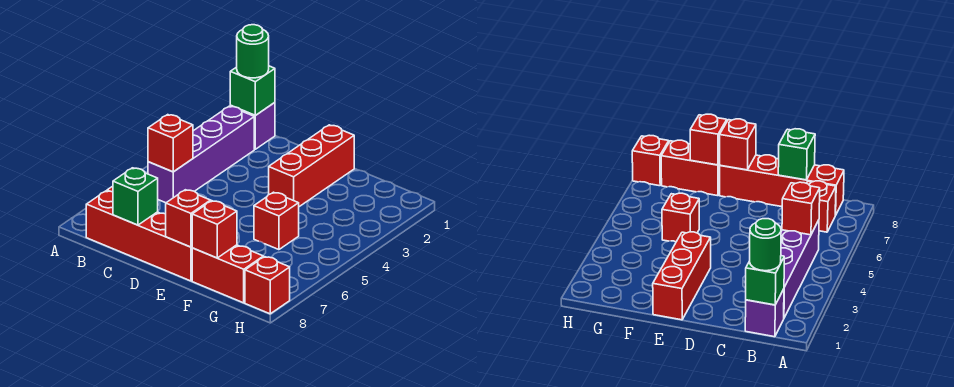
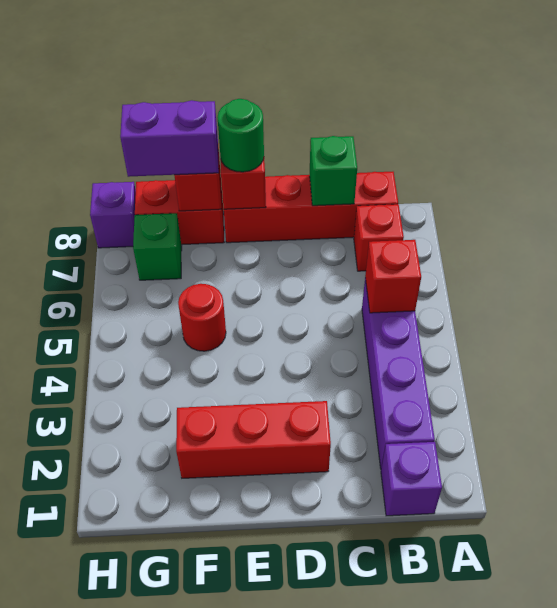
green 1x1 brick [230,66,275,115] -> green 1x1 brick moved to [133,213,182,280]
green 1x1 round brick [237,25,269,78] -> green 1x1 round brick moved to [217,99,264,172]
red 1x3 brick [269,125,354,207] -> red 1x3 brick turned to [176,401,331,478]
red 1x1 brick [254,192,299,250] -> red 1x1 round brick [178,284,226,351]
none -> purple 1x2 brick [120,100,219,177]
red 1x1 brick [245,257,290,314] -> purple 1x1 brick [90,182,136,248]

